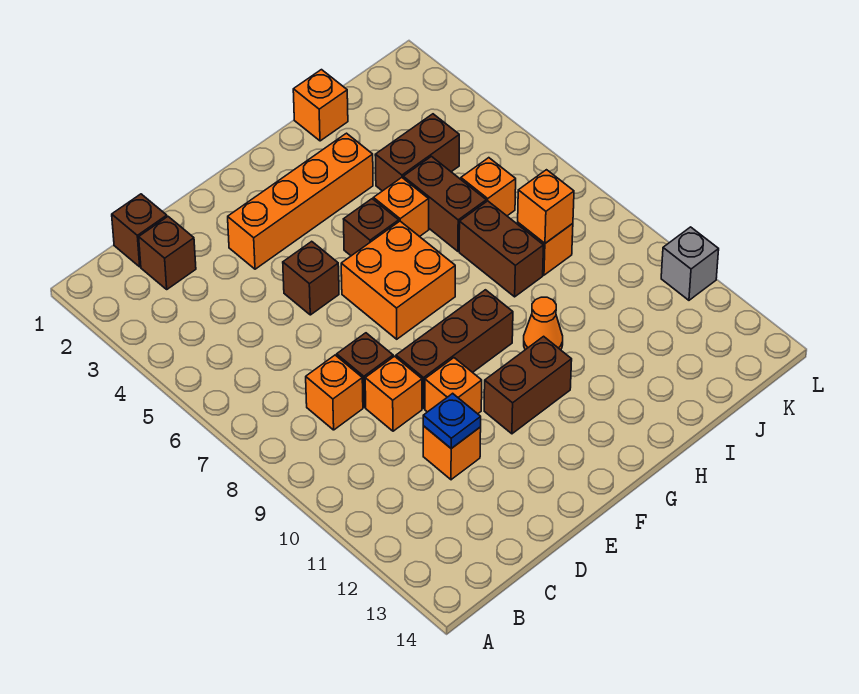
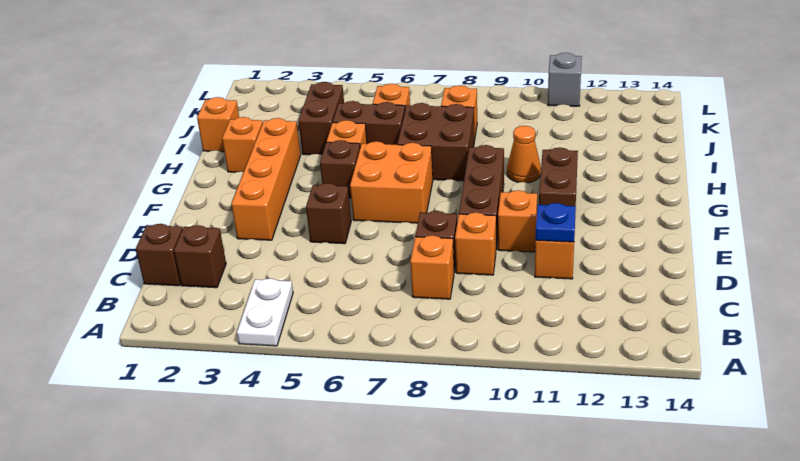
none -> white 1x2 plate [237,278,293,346]
brown 1x2 brick [459,201,544,297] -> brown 2x2 brick [397,103,475,181]
orange 1x1 brick [518,170,574,243] -> orange 1x1 brick moved to [222,117,263,172]

